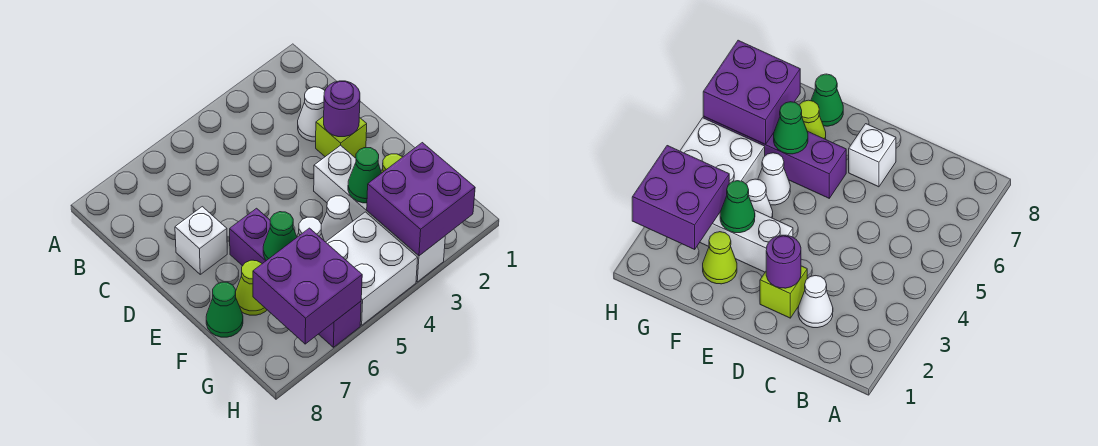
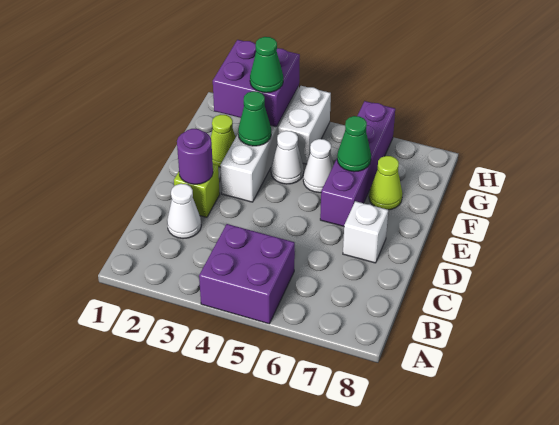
green 1x1 cone [206,282,243,337] -> green 1x1 cone moved to [250,37,283,93]
white 2x2 brick [326,212,418,325] -> white 1x2 brick [278,86,331,164]
purple 2x2 brick [253,228,362,344] -> purple 2x2 brick moved to [199,224,295,324]

